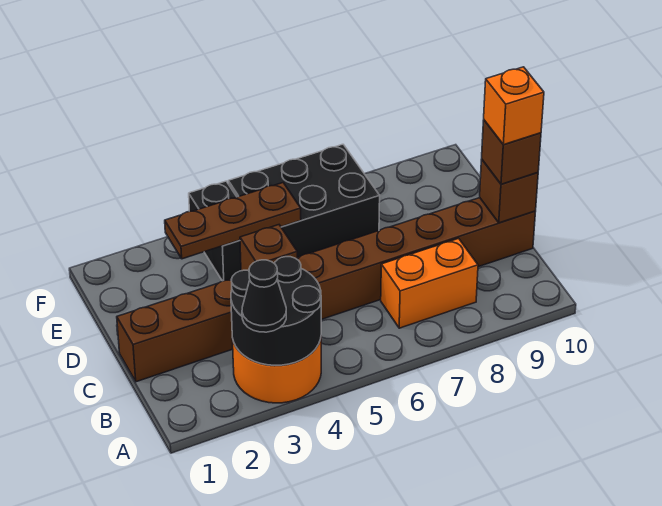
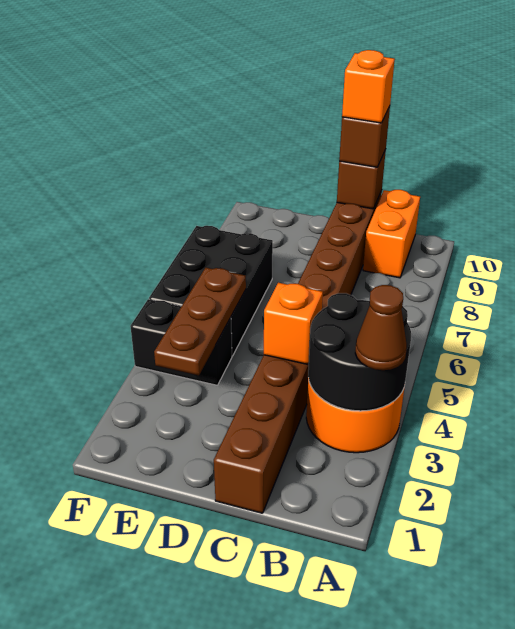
black 1x1 cone [242,260,286,332] -> brown 1x1 cone [355,285,407,370]
orange 1x2 brick [381,238,478,328] -> orange 1x2 brick moved to [363,190,420,278]
brown 1x1 brick [240,225,297,271] -> orange 1x1 brick [264,283,323,364]

